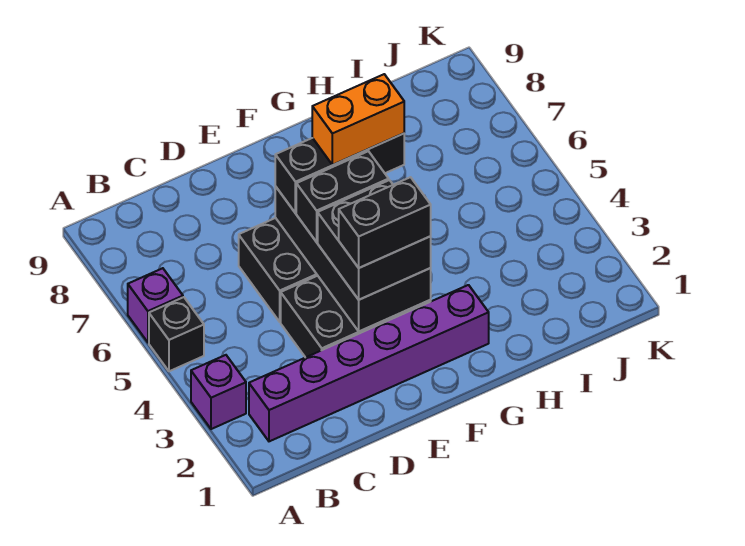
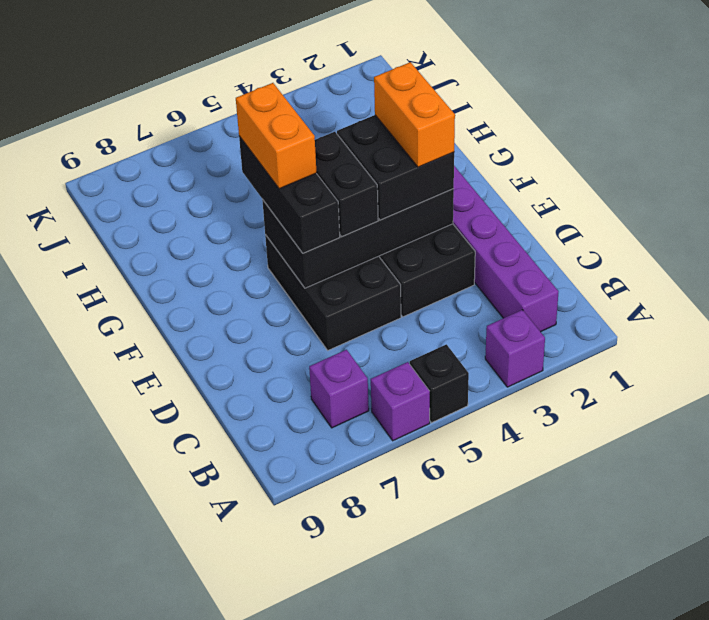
none -> purple 1x1 brick [309,350,369,428]
black 1x2 brick [339,177,431,268] -> orange 1x2 brick [374,62,455,167]

